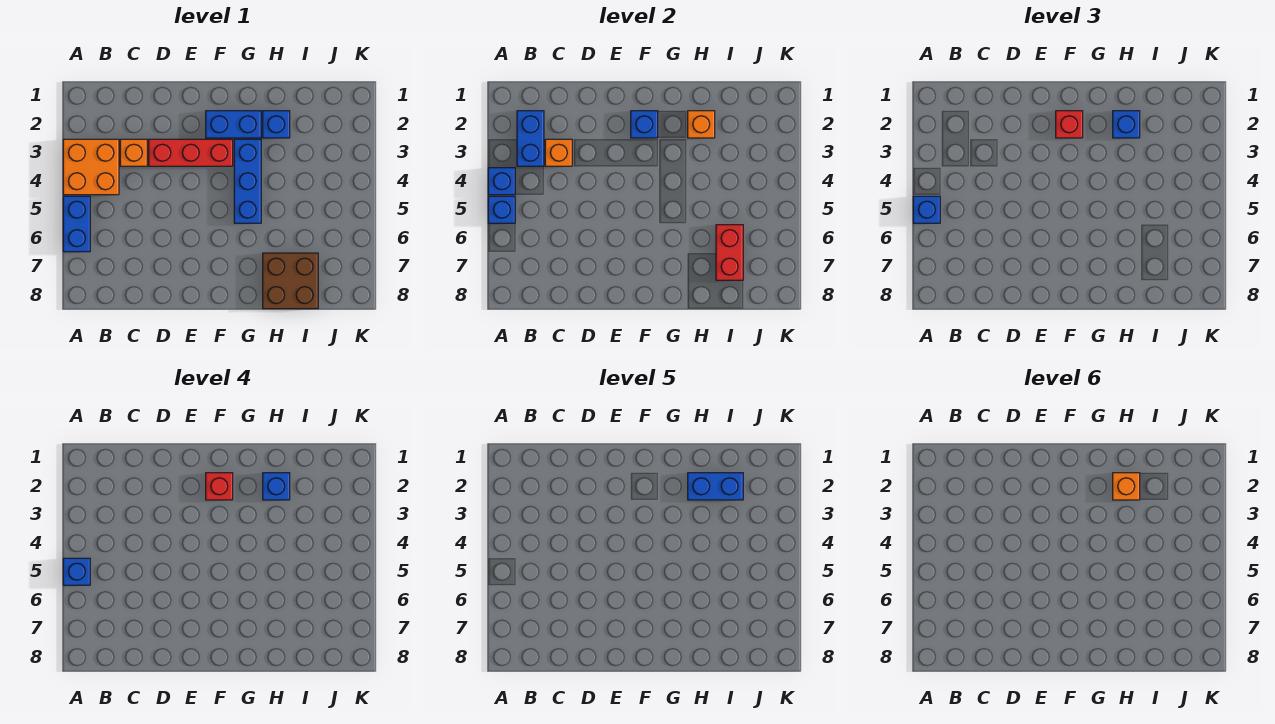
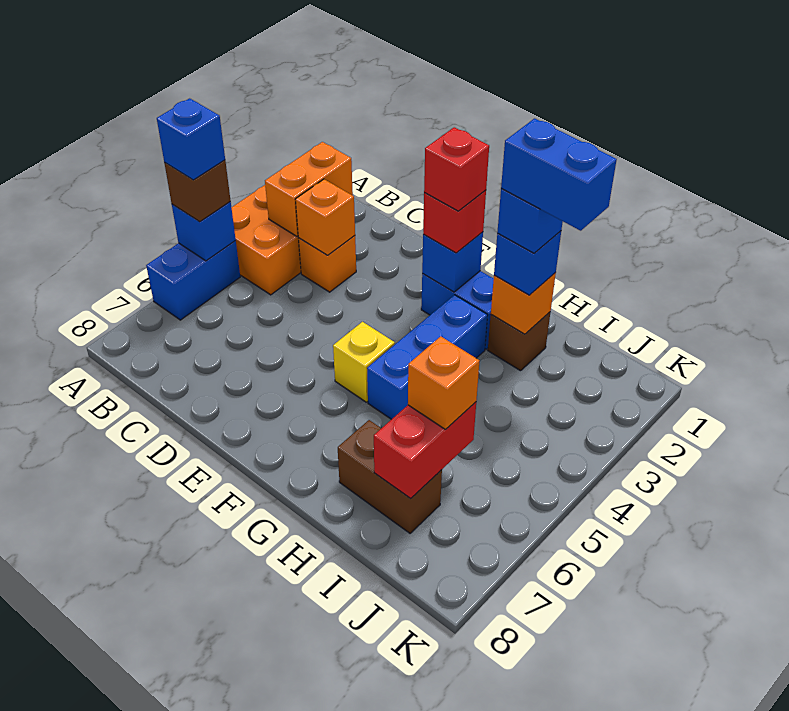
blue 1x1 brick [488,168,515,195] -> none
blue 1x1 brick [913,196,940,223] -> brown 1x1 brick [164,160,231,222]
blue 1x2 brick [517,111,544,166] -> orange 1x2 brick [265,142,353,236]
red 1x3 brick [149,139,233,166] -> none
none -> yellow 1x1 brick [333,322,395,402]
blue 1x1 brick [263,111,290,138] -> brown 1x1 brick [488,312,550,371]
orange 1x1 brick [1113,473,1140,500] -> orange 1x1 brick moved to [408,336,479,430]
brown 2x2 brick [263,253,318,309] -> brown 1x2 brick [338,420,442,533]

